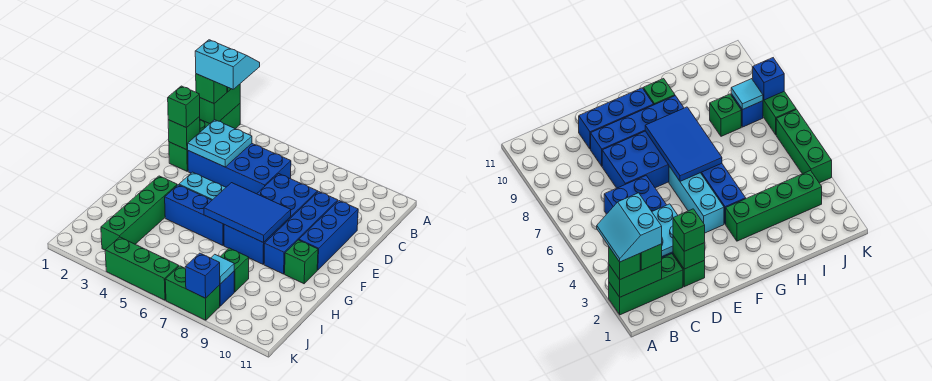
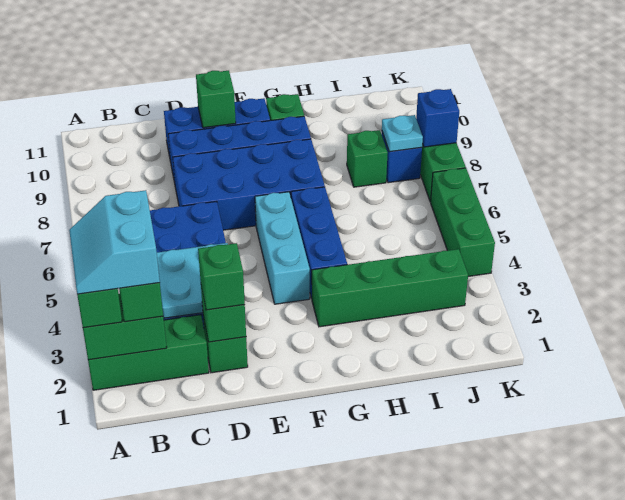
none -> green 1x1 brick [196,71,236,128]
blue 2x3 tile [204,183,291,243] -> none
cyan 1x1 tile [211,254,234,284] -> cyan 1x1 plate [382,115,423,152]

